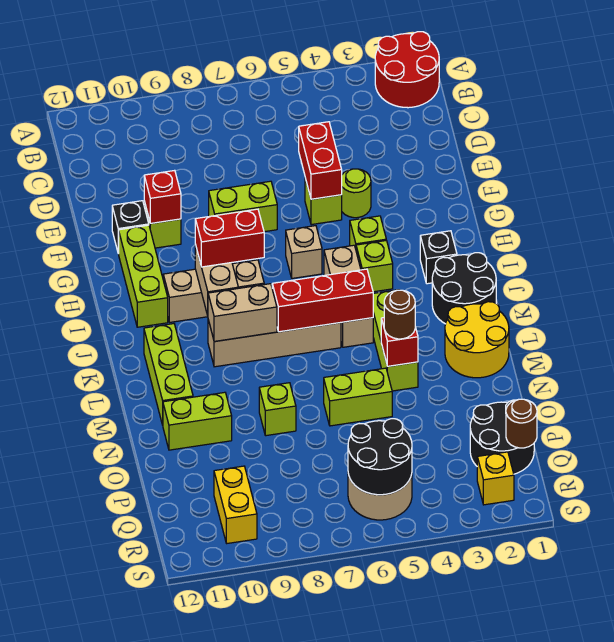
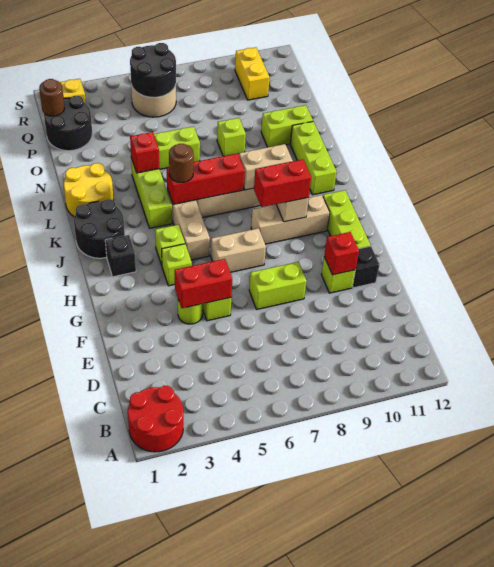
red 1x2 brick [299,122,342,199] -> red 1x2 brick turned to [175,259,232,308]
tan 1x1 brick [286,226,322,278] -> tan 1x2 brick [211,228,266,272]
brown 1x1 round brick [384,290,415,339] -> brown 1x1 round brick moved to [169,144,194,182]

